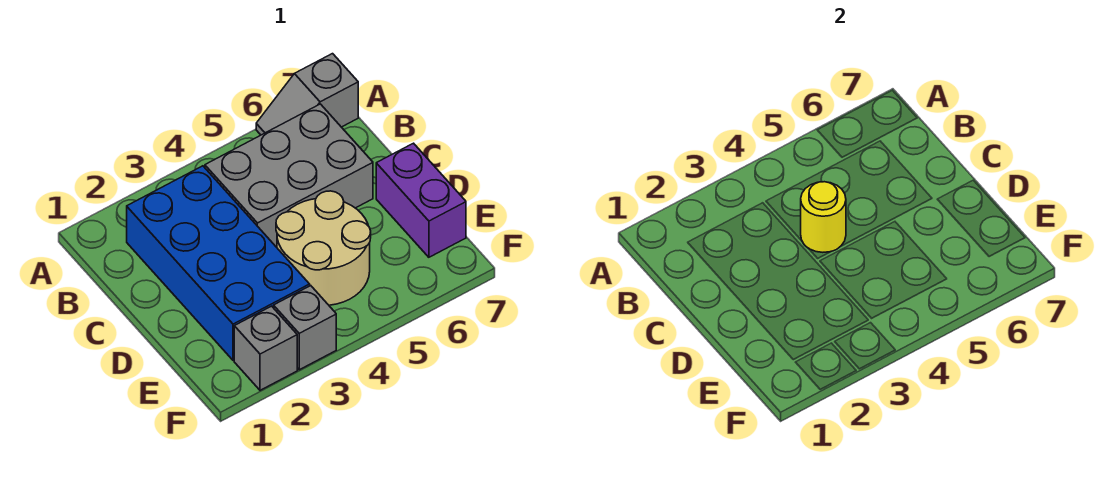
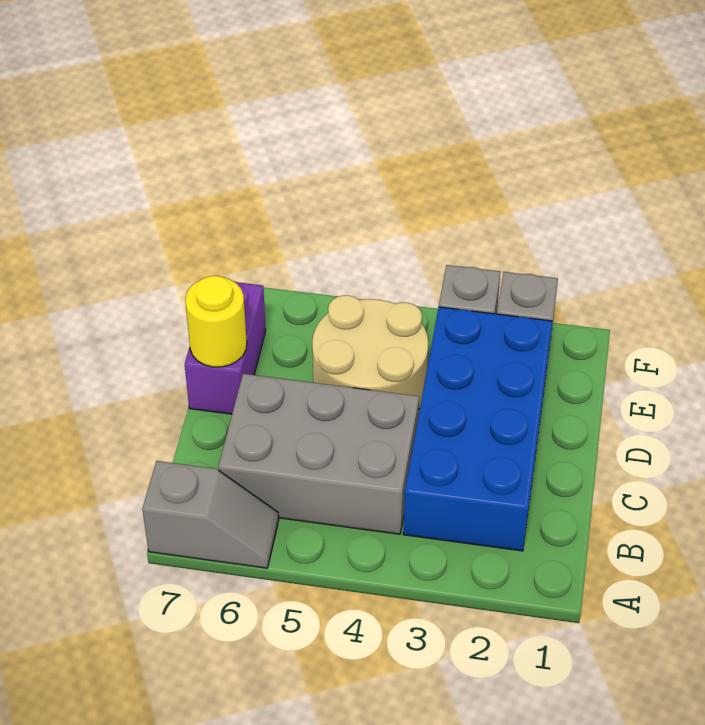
yellow 1x1 round brick [801,182,846,252] -> yellow 1x1 round brick moved to [185,276,247,367]

